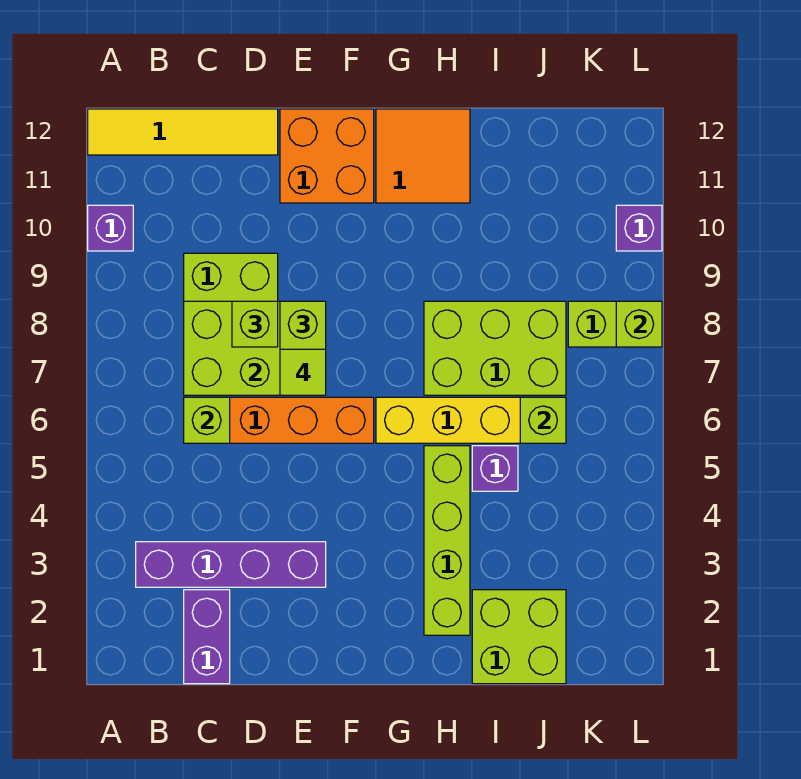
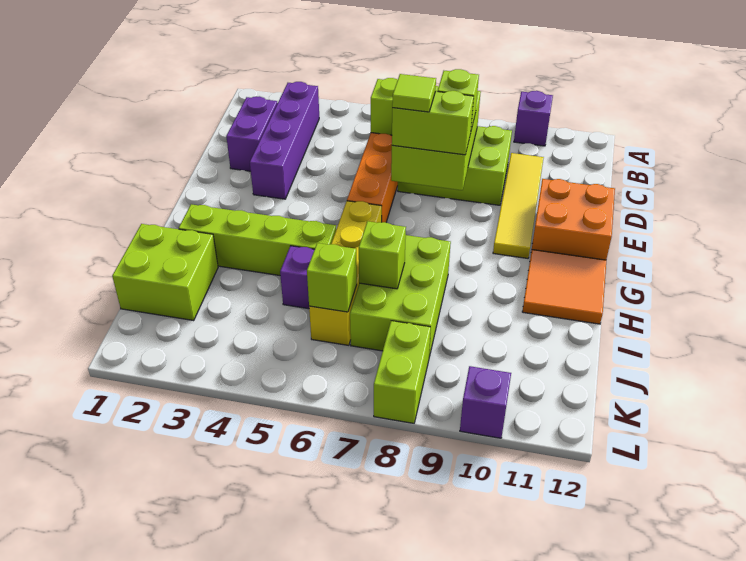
yellow 1x4 tile [88,109,278,155] -> yellow 1x4 tile moved to [493,153,544,258]
purple 1x2 brick [184,590,230,684] -> purple 1x2 brick turned to [226,96,277,171]
lime 1x1 brick [616,301,662,347] -> lime 1x1 brick moved to [359,221,406,289]

